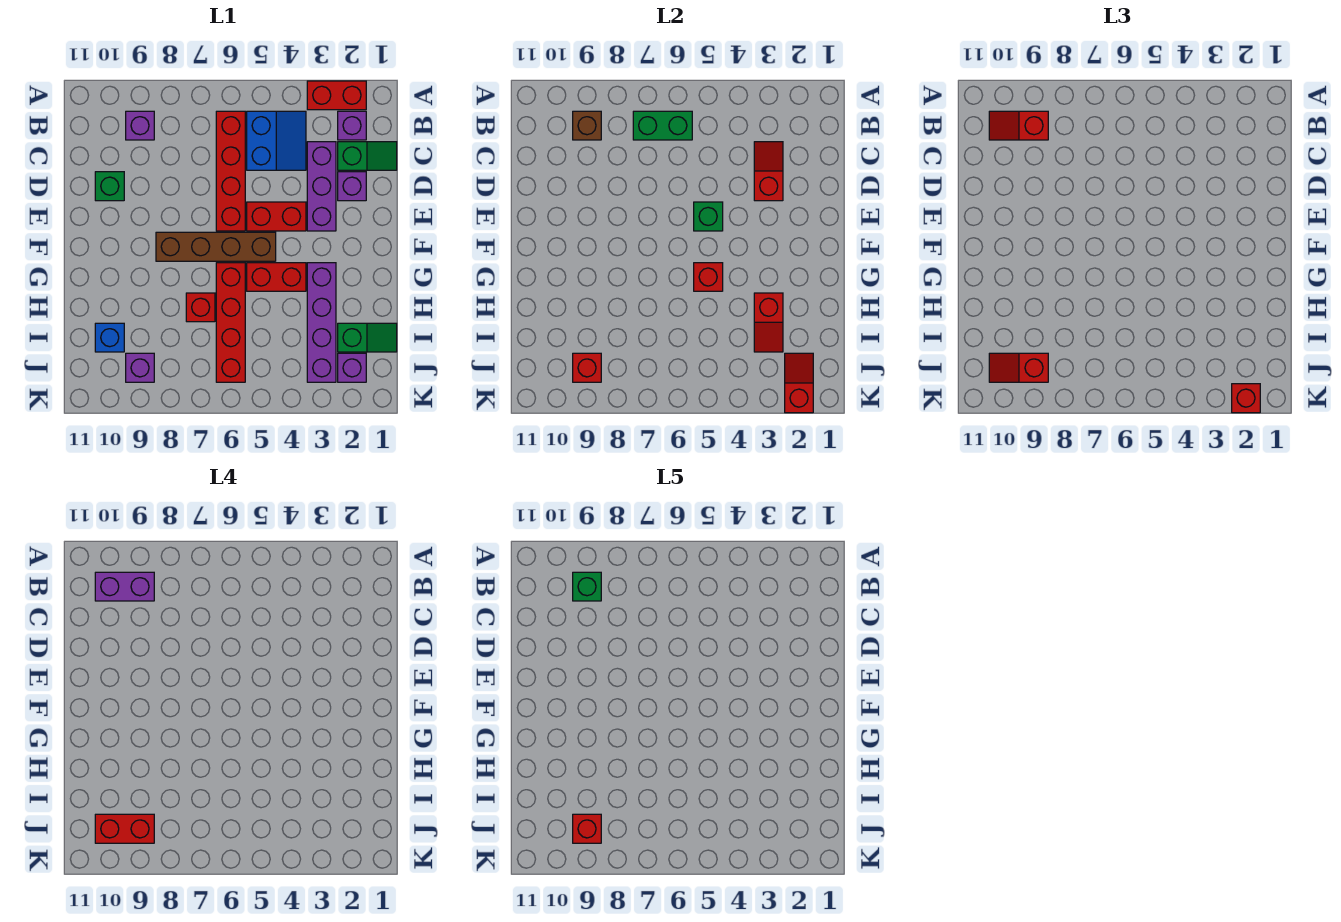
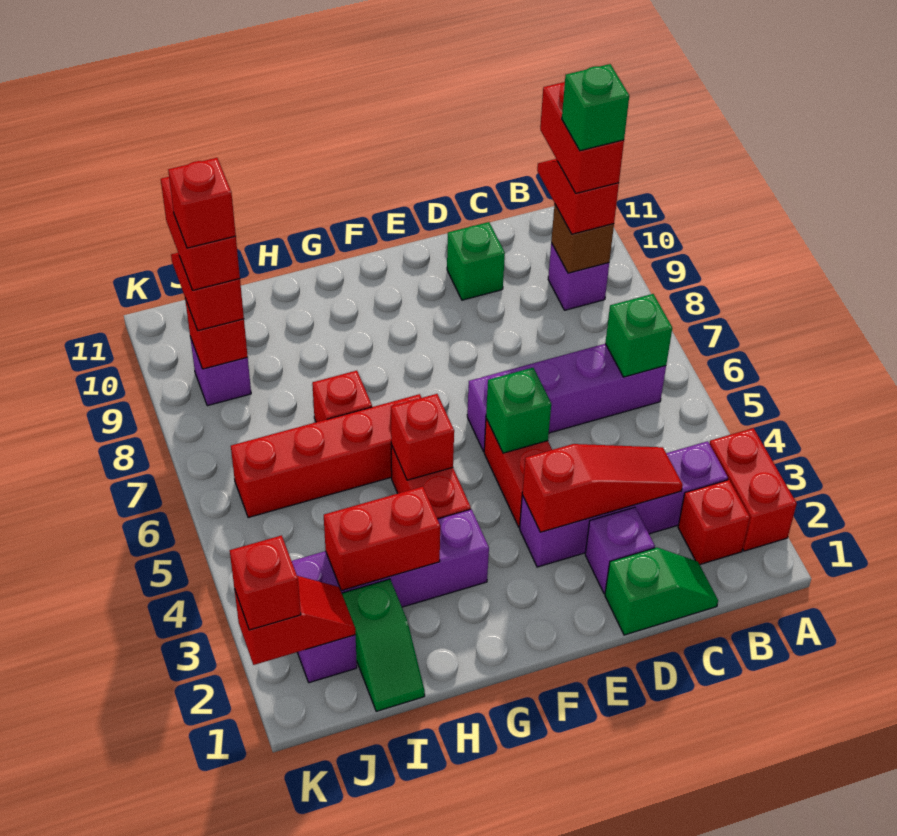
purple 1x1 brick [338,111,366,140] -> red 1x1 brick [678,480,750,565]
blue 2x2 slope [247,111,306,170] -> none
red 1x4 brick [216,111,245,231] -> purple 1x4 brick [467,344,666,451]
green 1x2 brick [633,111,692,140] -> green 1x1 brick [605,294,672,377]
purple 1x2 brick [95,572,154,601] -> red 1x2 brick [540,82,624,193]
green 1x2 slope [338,142,397,170] -> green 1x2 slope turned to [605,548,718,635]
purple 1x3 brick [307,142,336,231] -> purple 1x4 brick [520,441,728,567]
red 1x2 slope [754,142,783,201] -> red 1x3 slope [522,444,683,532]
brown 1x4 brick [156,232,276,261] -> none
red 1x2 slope [754,293,783,352] -> red 1x2 brick [324,487,440,591]
blue 1x1 brick [95,323,124,352] -> none

